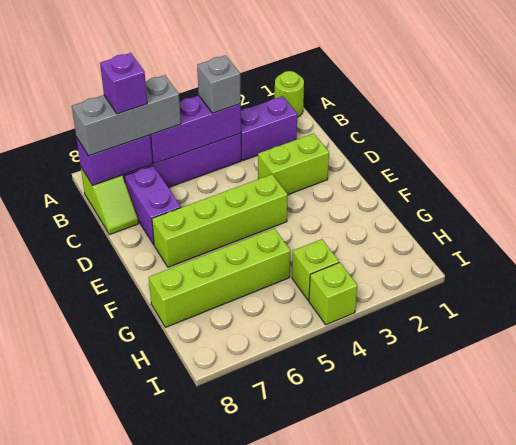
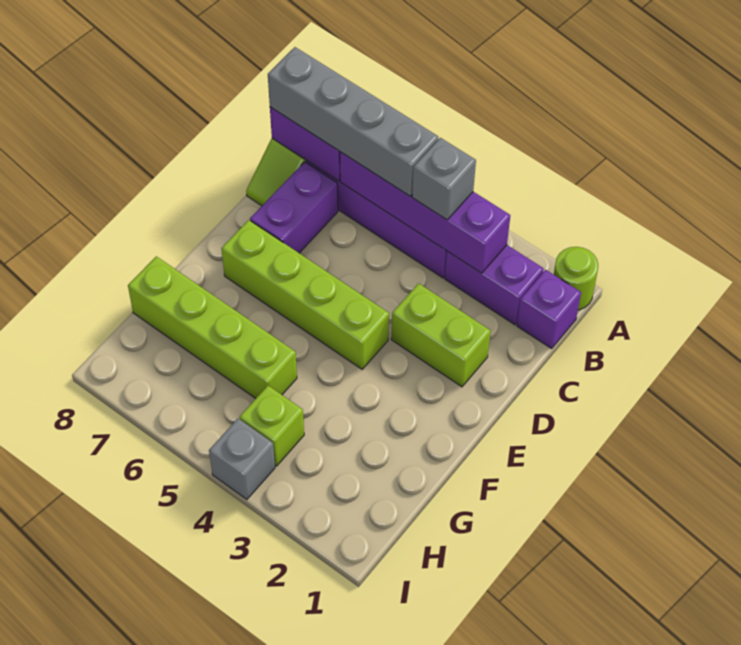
purple 1x3 brick [150,95,241,164] -> purple 1x4 brick [340,152,510,273]
grey 1x3 brick [72,75,181,156] -> grey 1x4 brick [268,47,438,196]
purple 1x1 brick [100,53,147,114] -> purple 1x1 brick moved to [517,270,581,348]
lime 1x1 brick [309,263,357,325] -> grey 1x1 brick [209,418,275,500]

